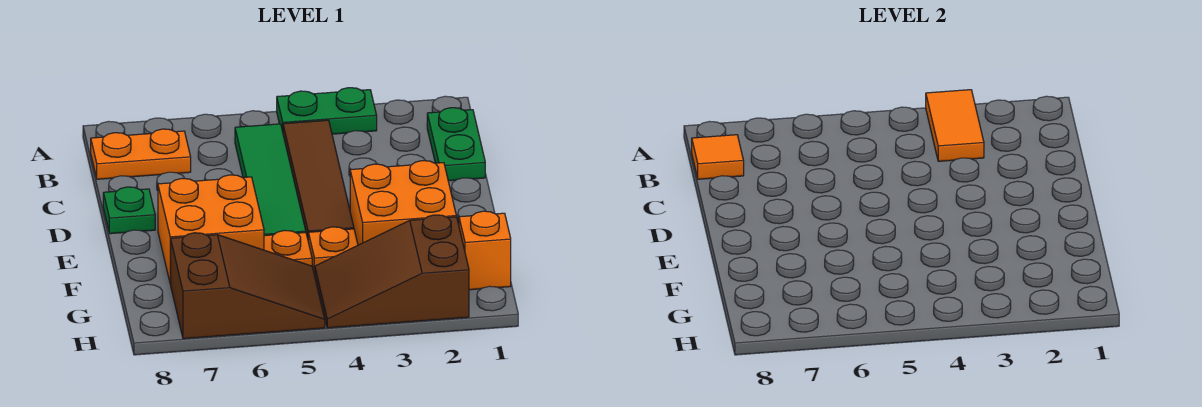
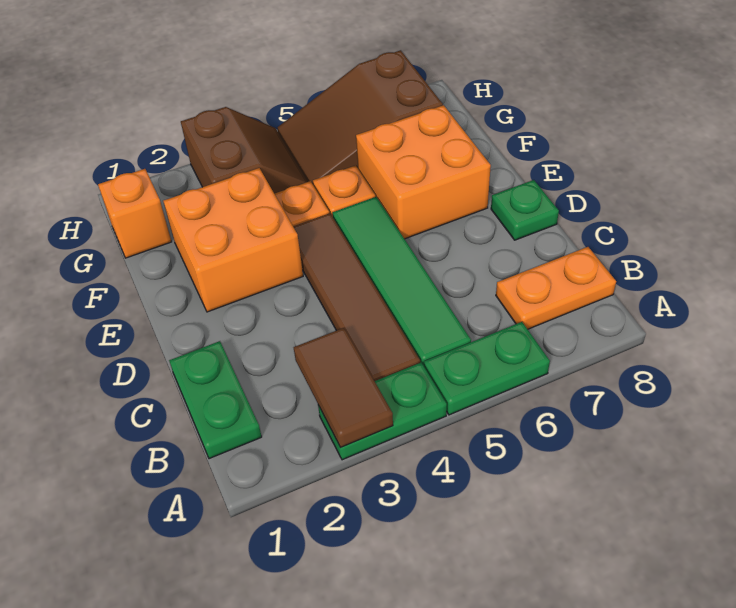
orange 1x2 tile [926,90,984,161] -> brown 1x2 tile [294,328,393,448]
none -> green 1x2 plate [424,322,550,415]
orange 1x1 tile [692,135,744,179] -> none
brown 2x3 slope [314,215,469,328] -> brown 2x2 slope [181,107,308,194]

